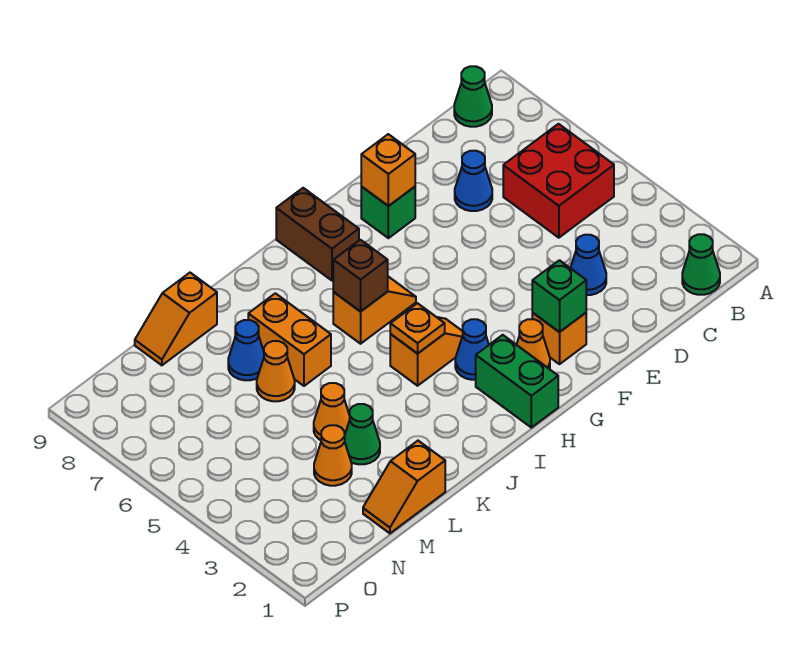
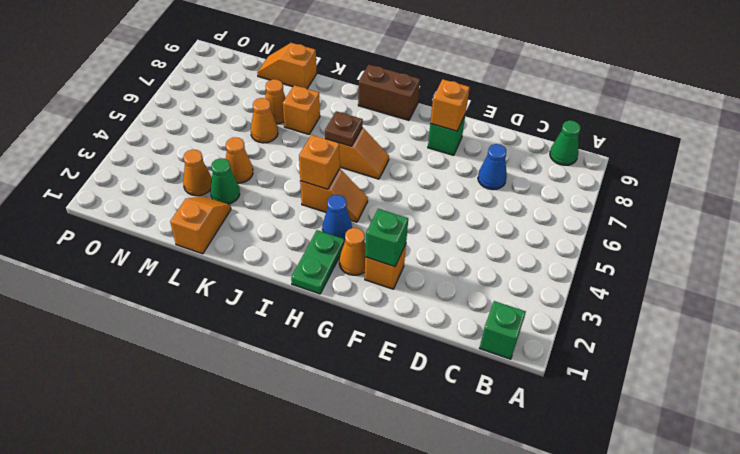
green 1x1 cone [682,234,720,295] -> green 1x1 brick [480,301,526,359]
red 2x2 brick [503,124,614,238] -> none
blue 1x1 cone [571,235,606,295] -> none
green 1x2 brick [476,335,558,428] -> green 1x2 plate [291,230,345,294]
brown 1x2 brick [276,188,359,280] -> brown 1x2 brick turned to [358,65,420,120]
orange 1x1 plate [390,303,445,354] -> orange 1x1 brick [299,135,340,189]
brown 1x1 brick [333,240,388,312] -> brown 1x1 plate [325,111,363,146]
orange 1x2 brick [248,293,331,386] -> orange 1x1 brick [283,85,320,134]
orange 1x2 slope [363,441,445,533] -> orange 1x2 slope turned to [170,196,231,254]
blue 1x1 cone [228,320,264,380] -> orange 1x1 cone [265,79,286,124]

